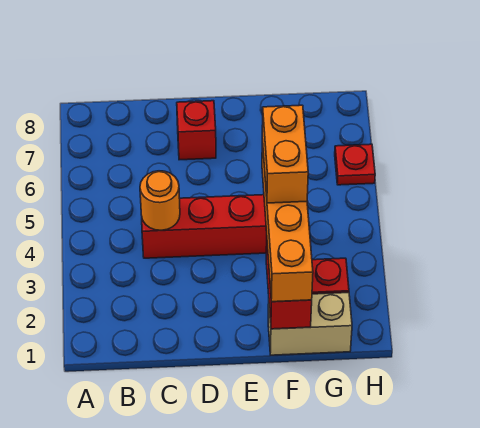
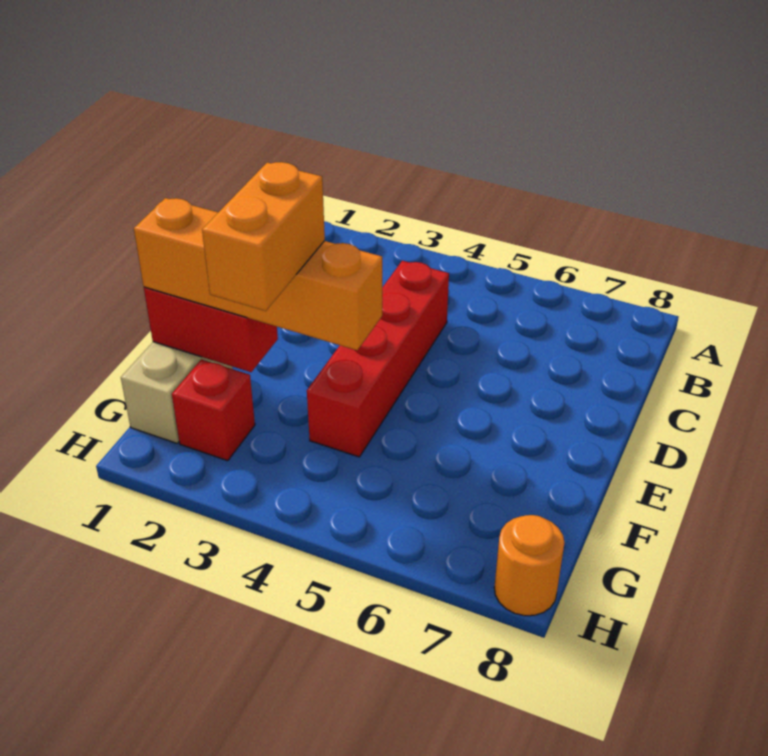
orange 1x1 round brick [140,171,180,230] -> orange 1x1 round brick moved to [494,515,565,616]
red 1x1 brick [177,101,216,160] -> none
orange 1x2 brick [262,105,308,203] -> orange 1x2 brick turned to [202,162,325,311]
red 1x1 plate [335,144,375,185] -> none

